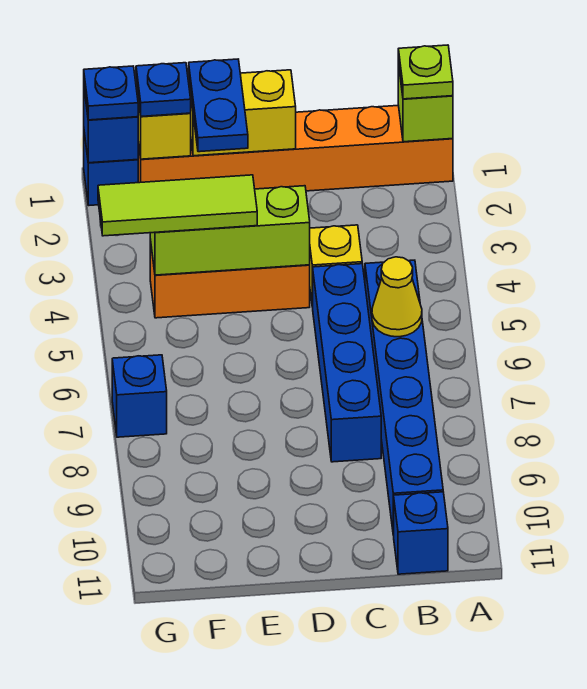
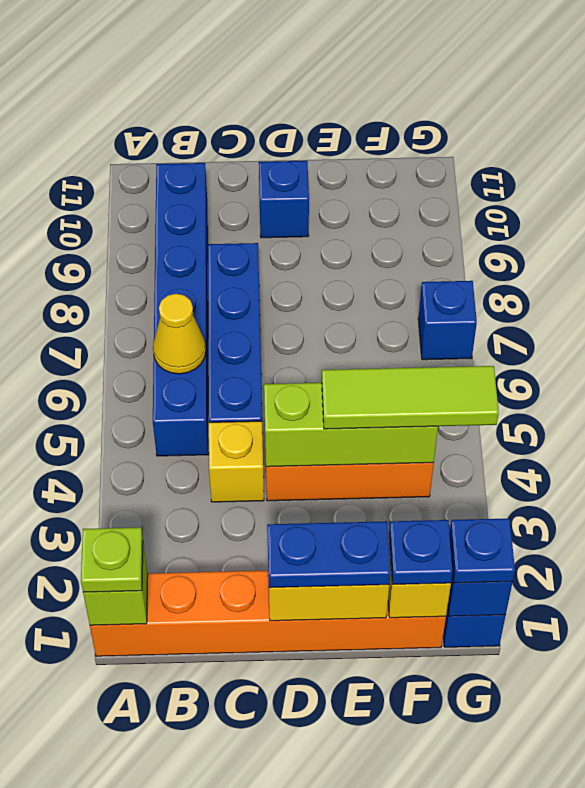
blue 1x1 brick [394,492,448,574] -> blue 1x1 brick moved to [259,161,309,238]
blue 1x2 plate [189,59,248,152] -> blue 1x2 plate turned to [267,521,390,588]

